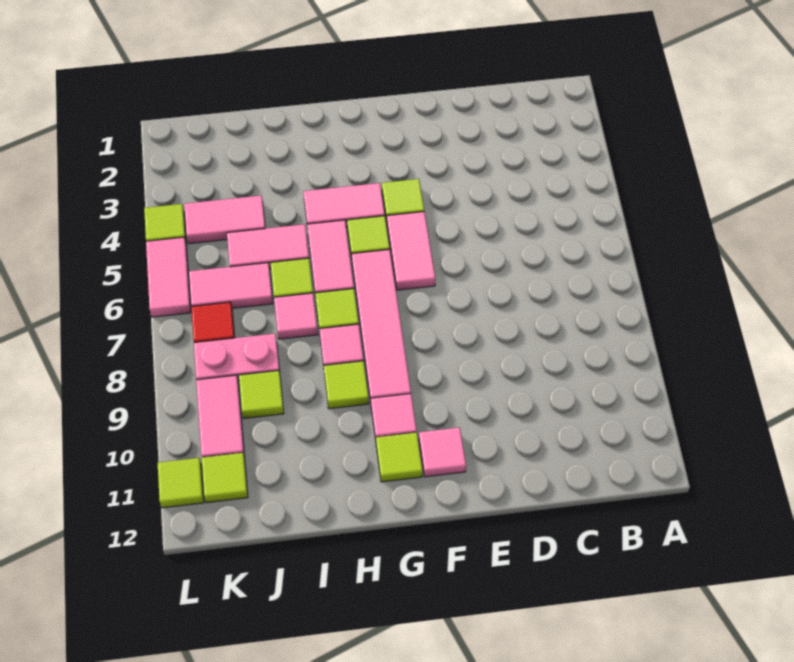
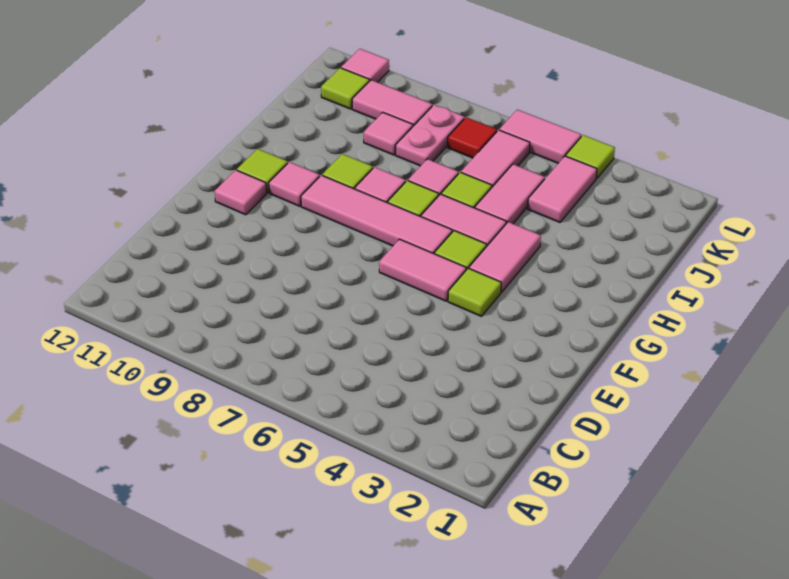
lime 1x1 tile [239,371,284,418] -> pink 1x1 tile [364,112,413,155]
lime 1x1 tile [158,458,204,508] -> pink 1x1 tile [341,49,389,82]

